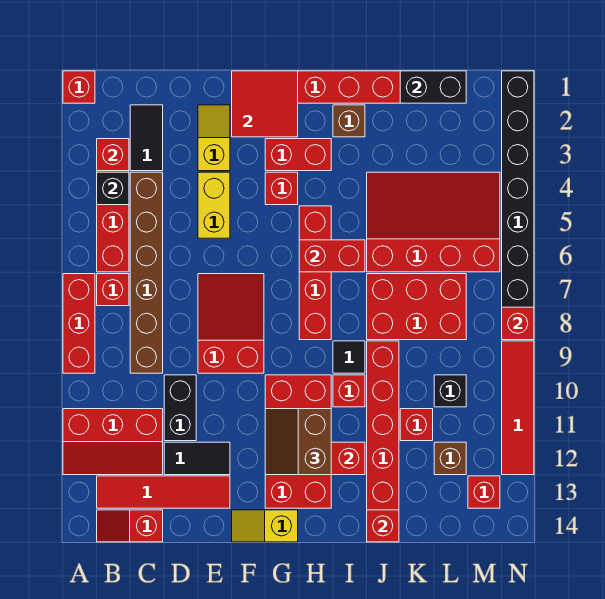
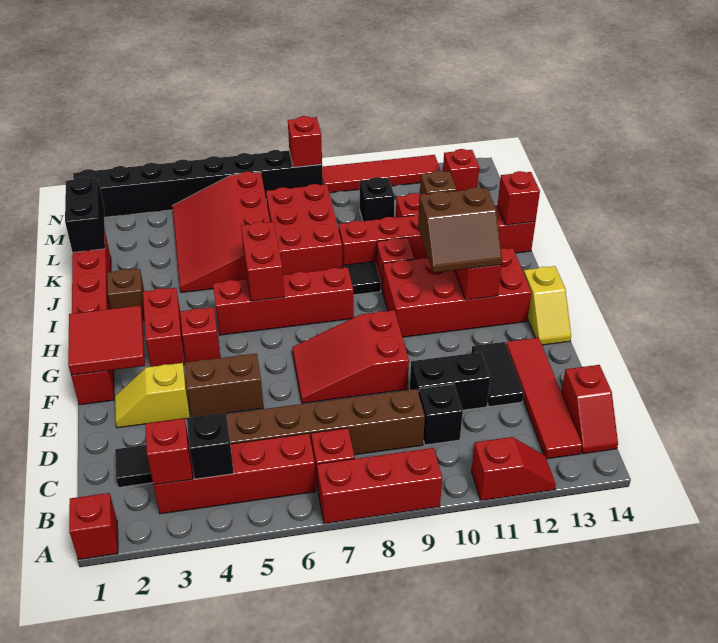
red 2x3 slope [63,409,163,475] -> red 1x2 slope [471,437,556,501]
none -> black 1x1 brick [419,384,463,445]
yellow 1x2 brick [198,172,230,238] -> brown 1x2 brick [185,353,264,417]

